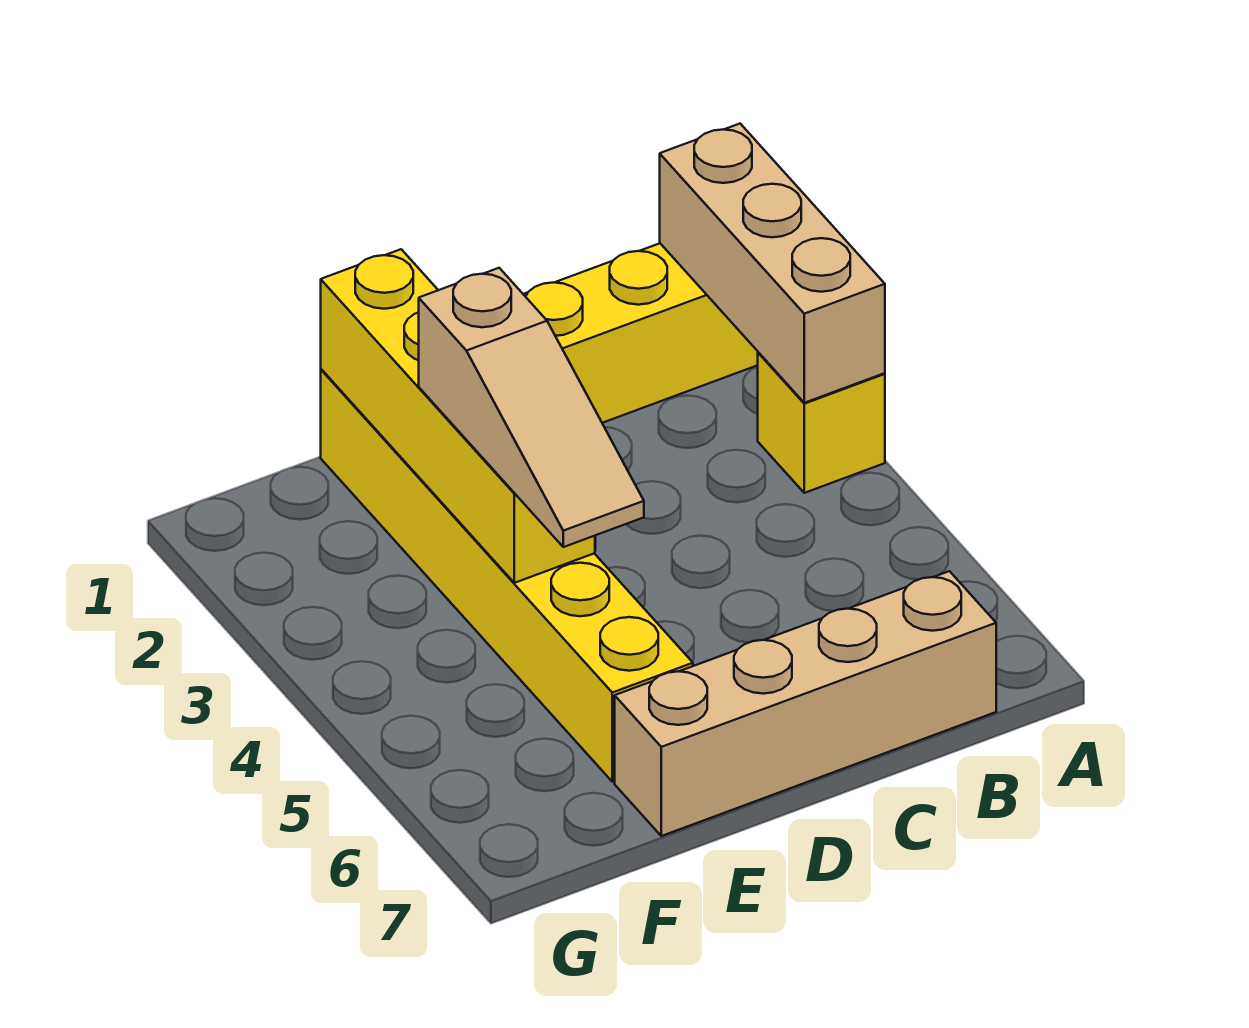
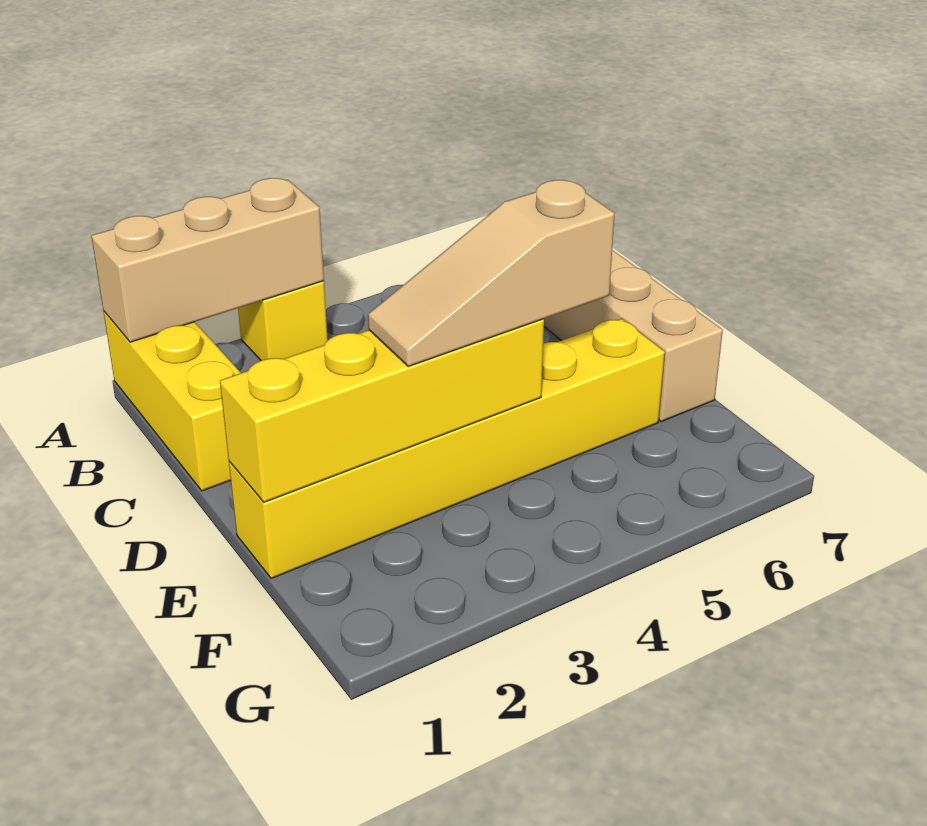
tan 1x3 slope [419,268,644,547] -> tan 1x3 slope turned to [368,180,614,366]

